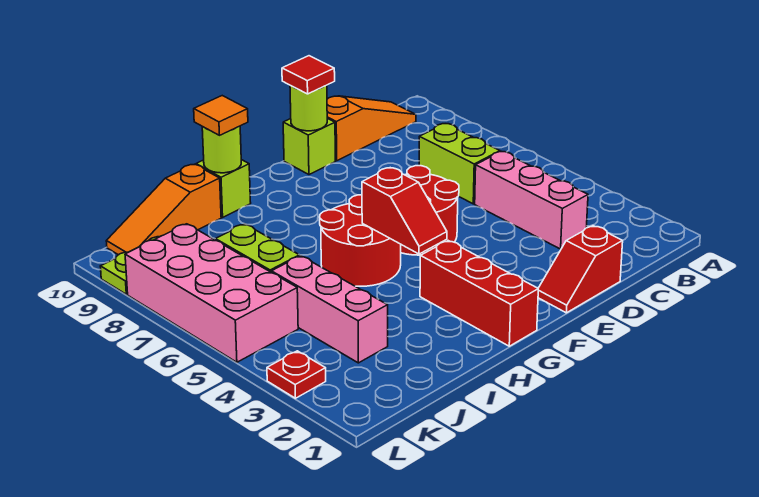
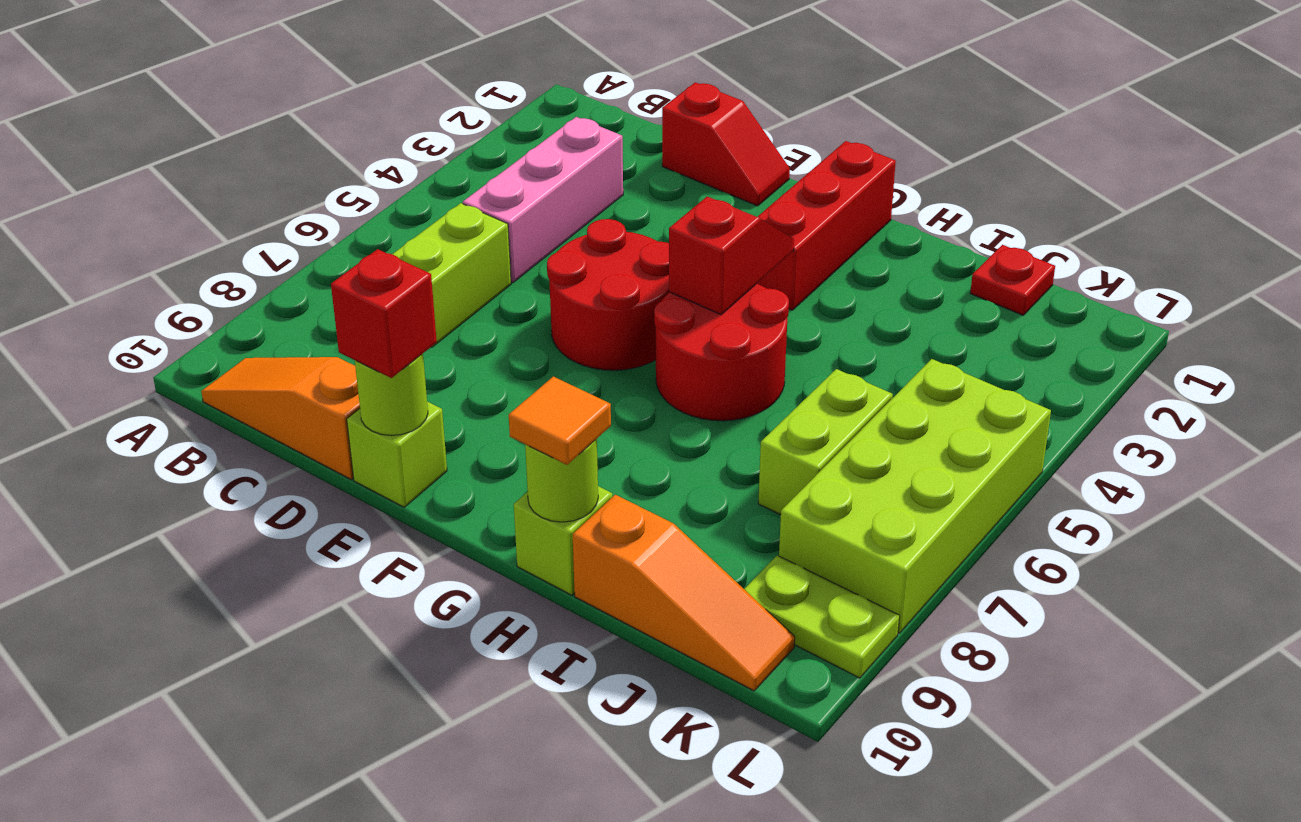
red 1x1 tile [282,56,335,94] -> red 1x1 brick [331,249,437,378]
pink 1x3 brick [271,256,388,363] -> none
pink 2x4 brick [125,224,298,362] -> lime 2x4 brick [779,359,1051,633]
red 1x1 plate [267,351,326,398] -> red 1x1 plate moved to [970,245,1055,315]

